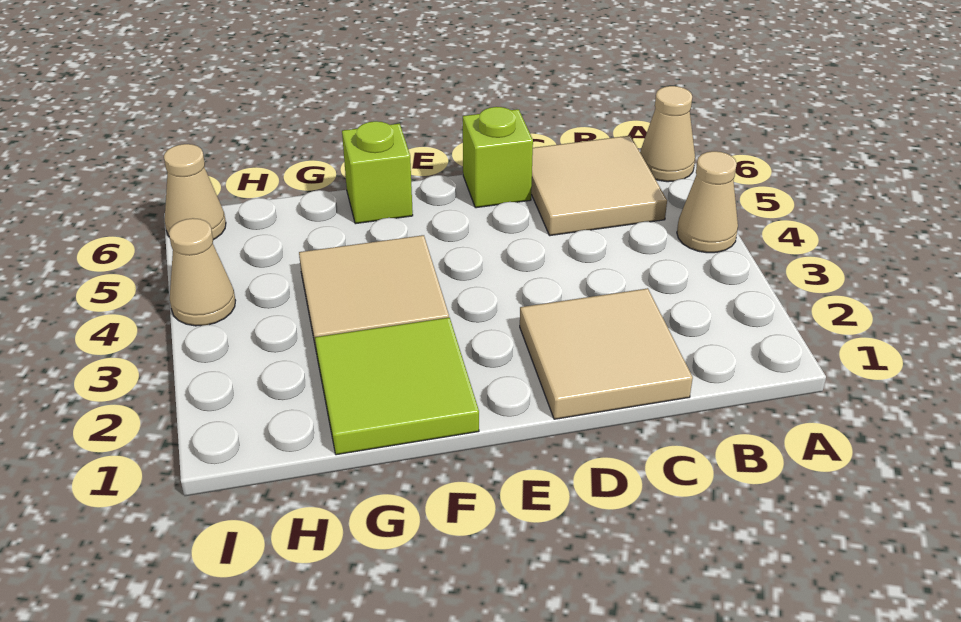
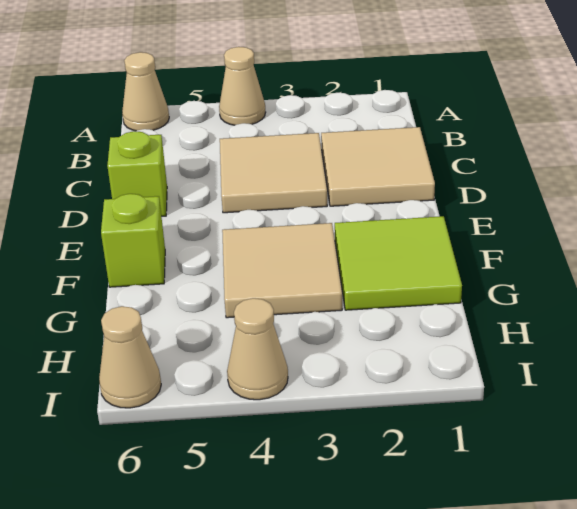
tan 2x2 tile [531,136,667,236] -> tan 2x2 tile moved to [220,133,327,213]

